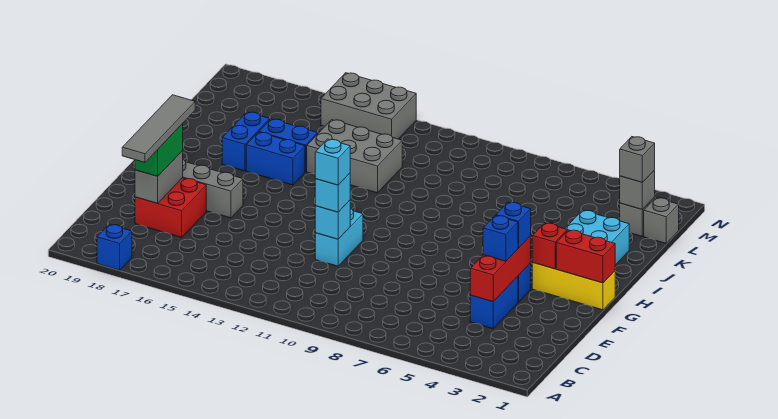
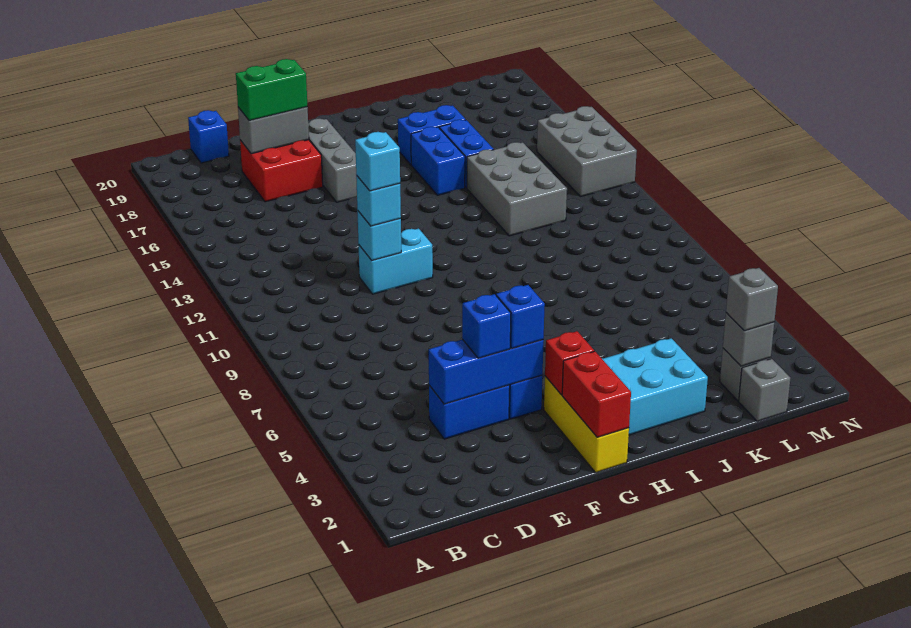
blue 1x1 brick [97,224,132,270] -> blue 1x1 brick moved to [188,110,229,163]
grey 1x4 tile [122,95,195,162] -> none
red 1x3 brick [470,236,531,302] -> blue 1x3 brick [429,339,544,404]

